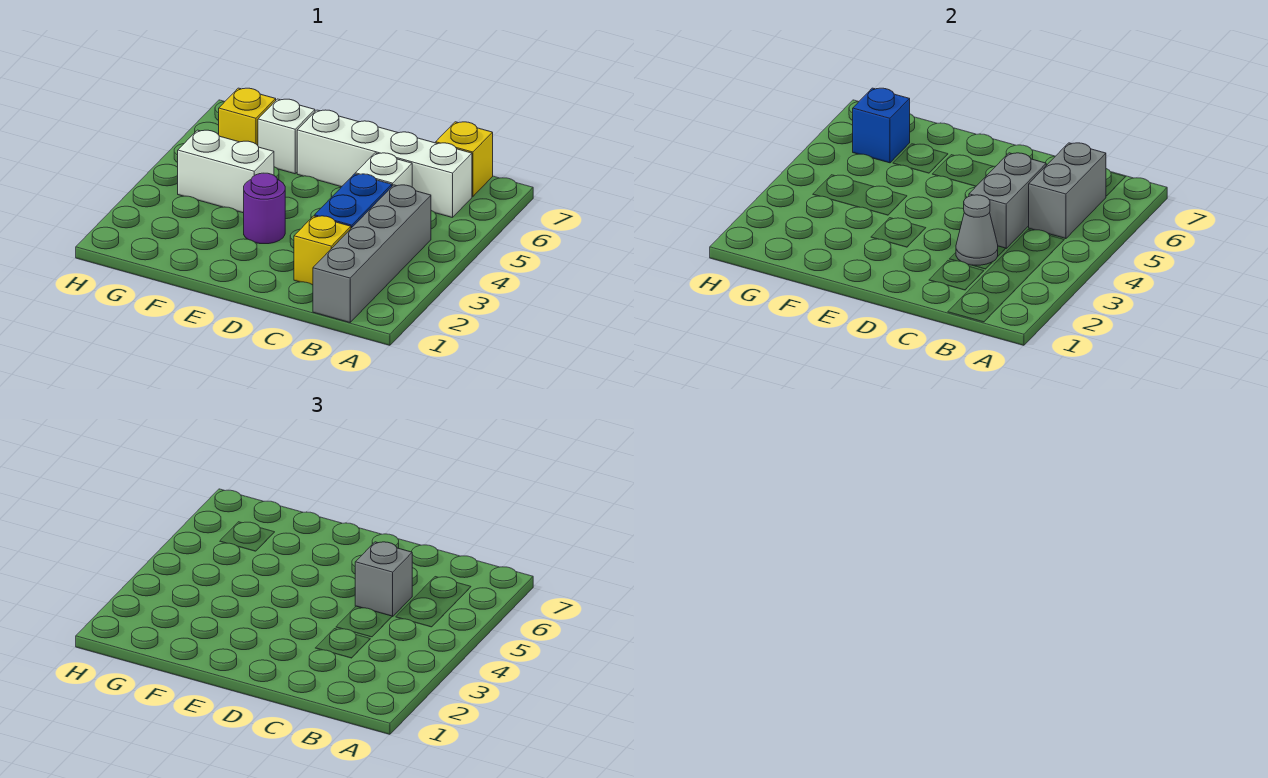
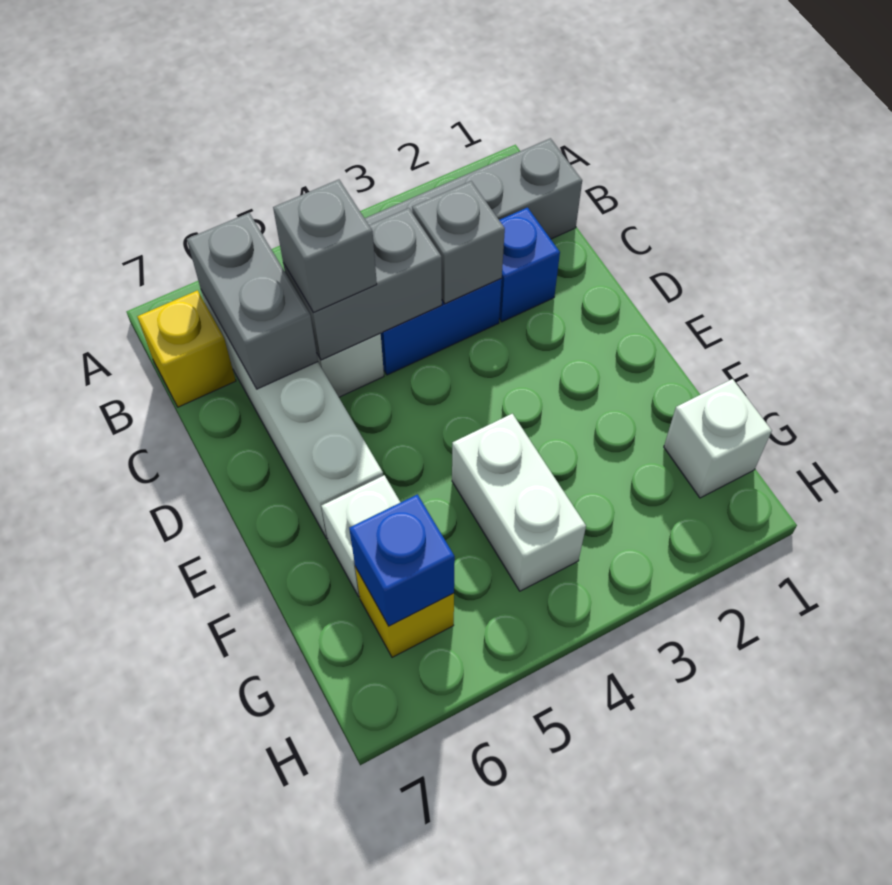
grey 1x2 brick [1029,143,1106,239] -> grey 1x2 brick turned to [187,213,318,389]
yellow 1x1 brick [294,216,351,285] -> blue 1x1 brick [499,208,560,322]
grey 1x1 cone [956,195,998,265] -> grey 1x1 brick [412,181,505,304]
purple 1x1 round brick [244,173,285,244] -> none
none -> white 1x1 brick [664,379,772,498]

